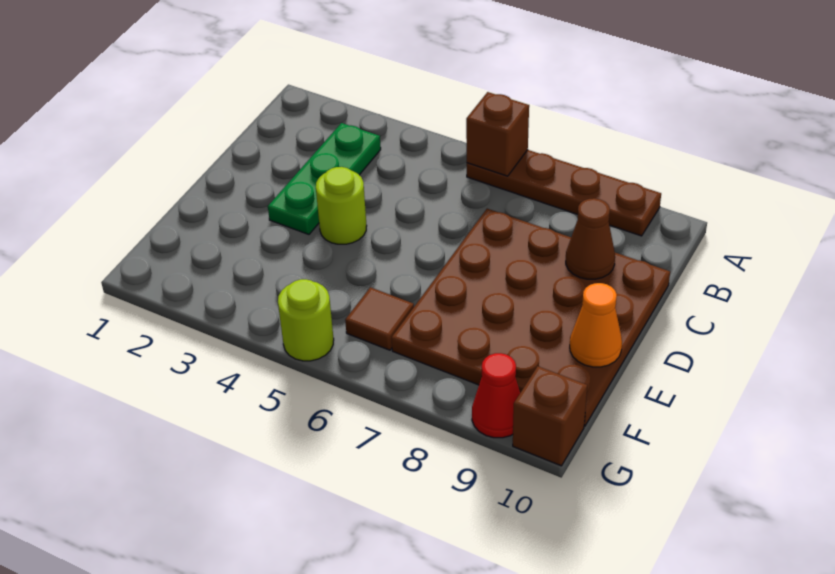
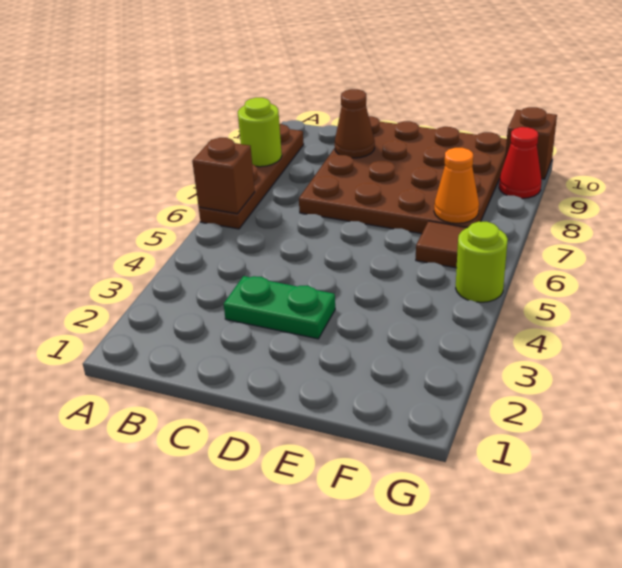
green 1x3 plate [268,123,381,234] -> green 1x2 plate [224,276,335,339]
lime 1x1 round brick [316,167,367,244] -> lime 1x1 round brick moved to [238,98,282,167]
orange 1x1 cone [570,283,622,367] -> orange 1x1 cone moved to [434,148,479,223]

